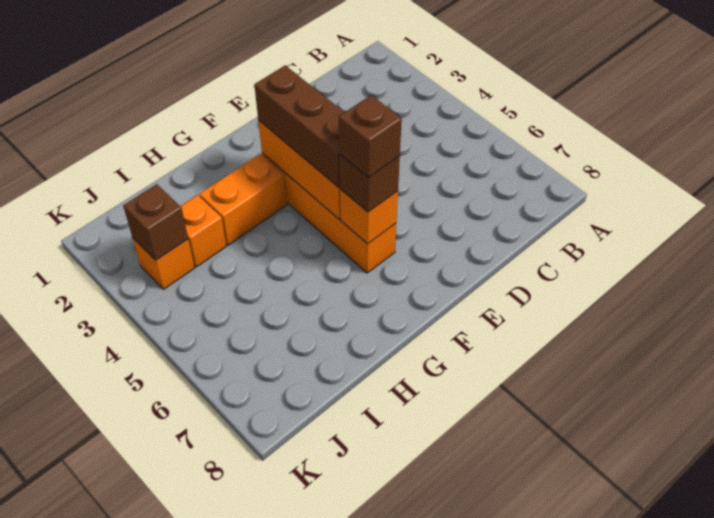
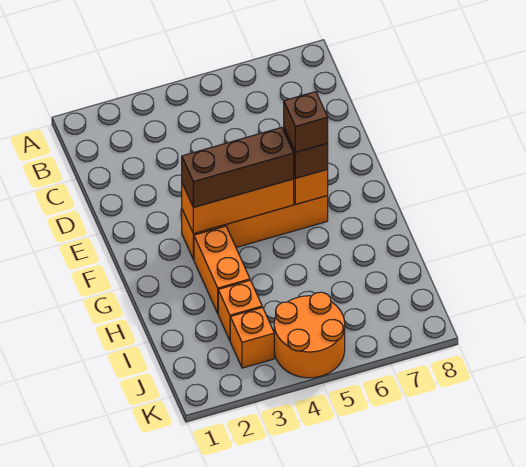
brown 1x1 brick [123,184,188,260] -> none
none -> orange 2x2 round brick [274,292,345,378]

